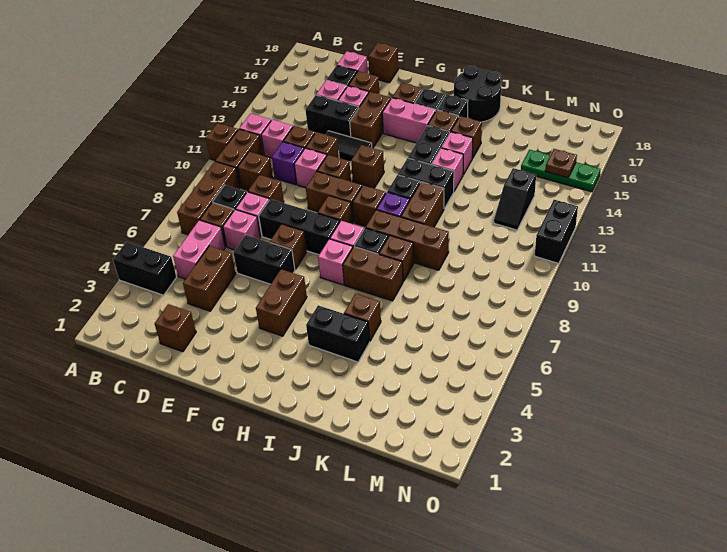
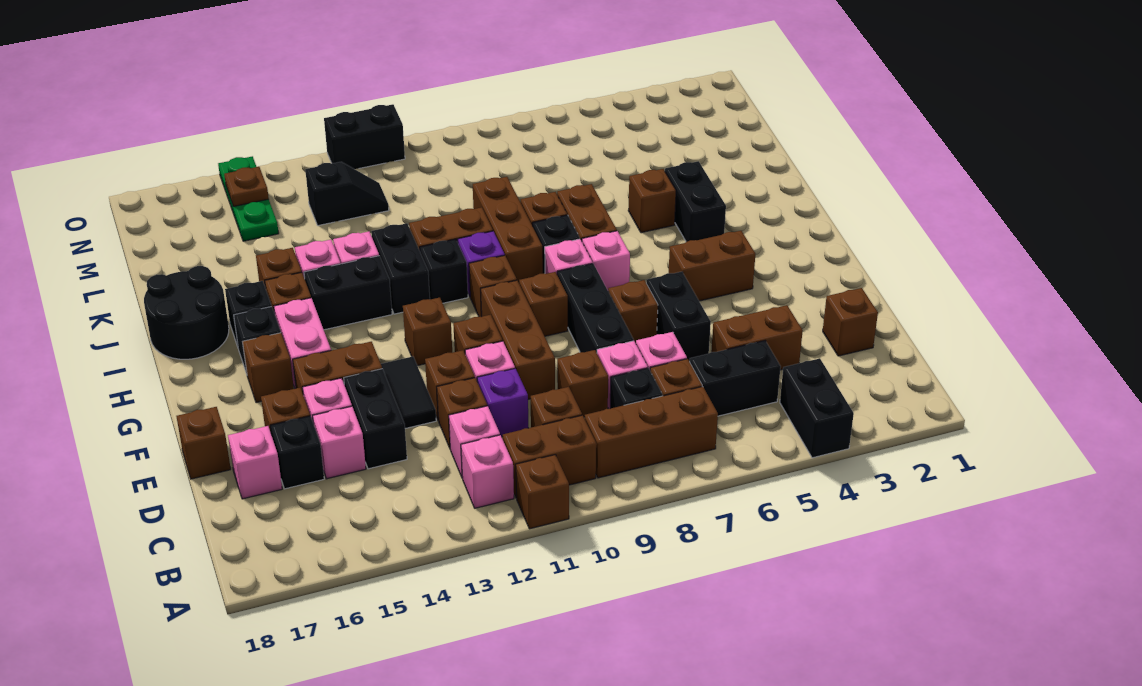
pink 1x2 brick [173,220,225,279] -> black 1x2 brick [690,341,781,416]
brown 1x2 brick [306,172,362,222] -> brown 1x3 brick [481,280,555,399]

